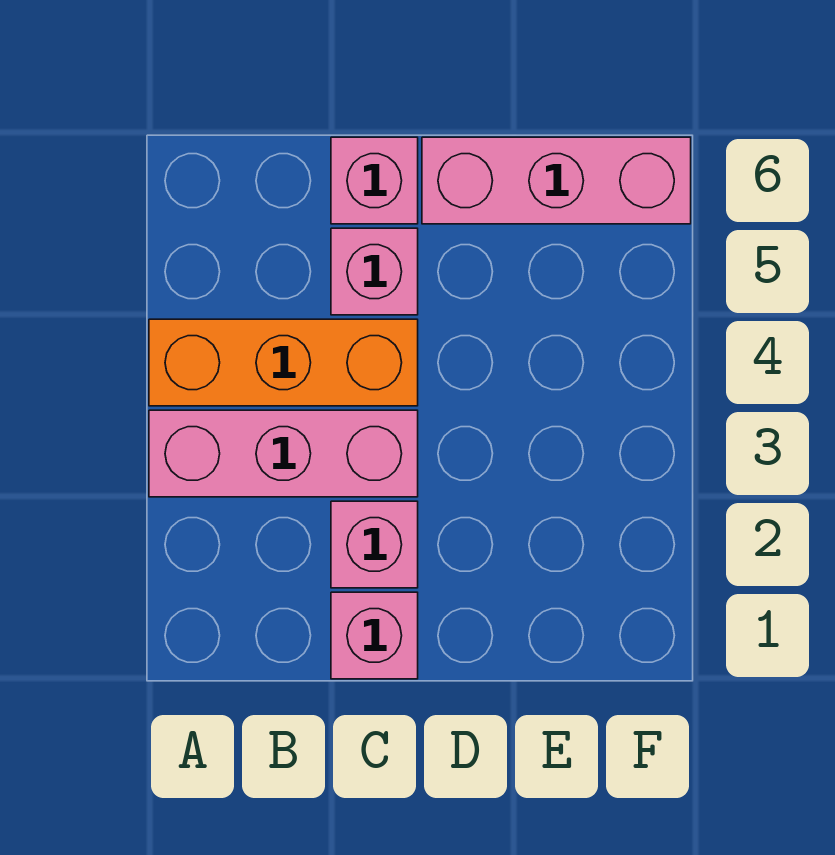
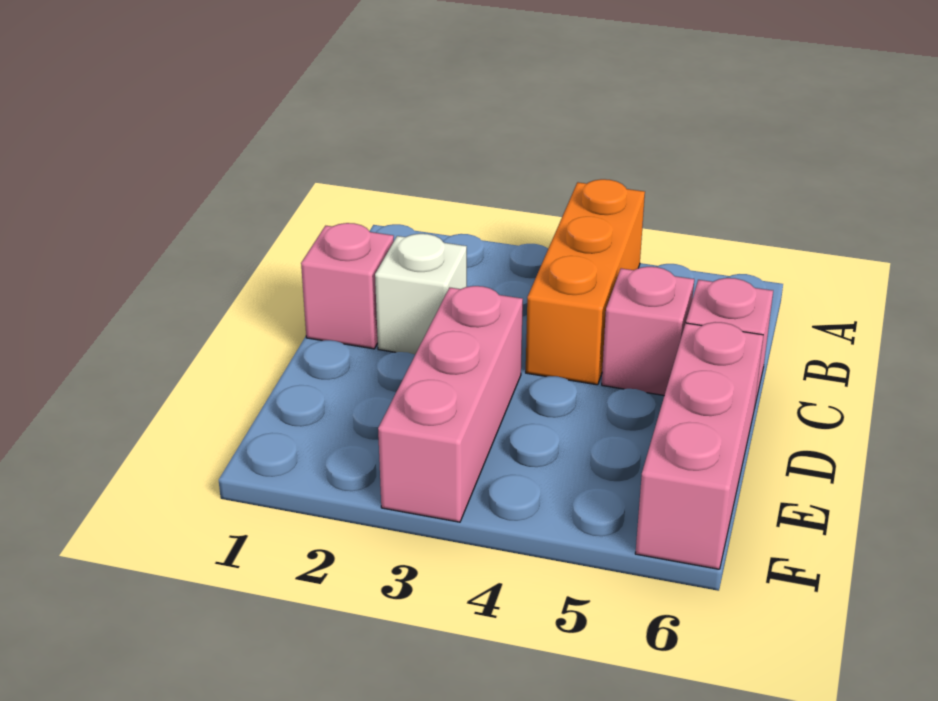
pink 1x3 brick [149,410,418,497] -> pink 1x3 brick moved to [378,286,523,522]
pink 1x1 brick [331,501,418,588] -> white 1x1 brick [375,234,467,354]

